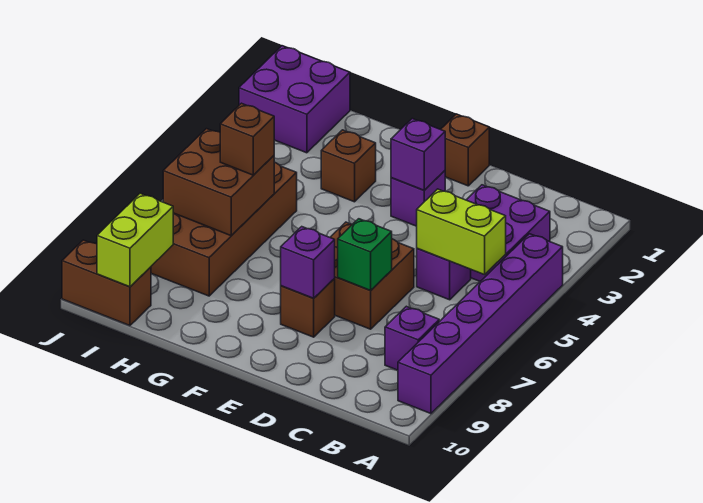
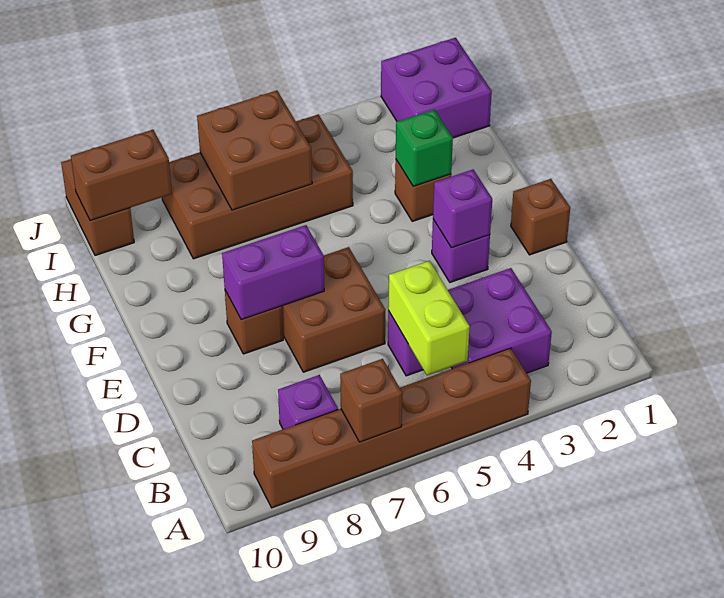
purple 1x6 brick [398,234,563,414] -> brown 1x6 brick [252,348,531,508]
green 1x1 brick [338,219,392,290] -> green 1x1 brick moved to [396,110,453,186]
purple 1x1 brick [281,227,335,298] -> purple 1x2 brick [222,225,324,320]
brown 1x1 brick [220,103,274,175] -> brown 1x1 brick moved to [340,359,402,442]
lime 1x2 brick [97,193,173,287] -> brown 1x2 brick [71,130,172,221]

